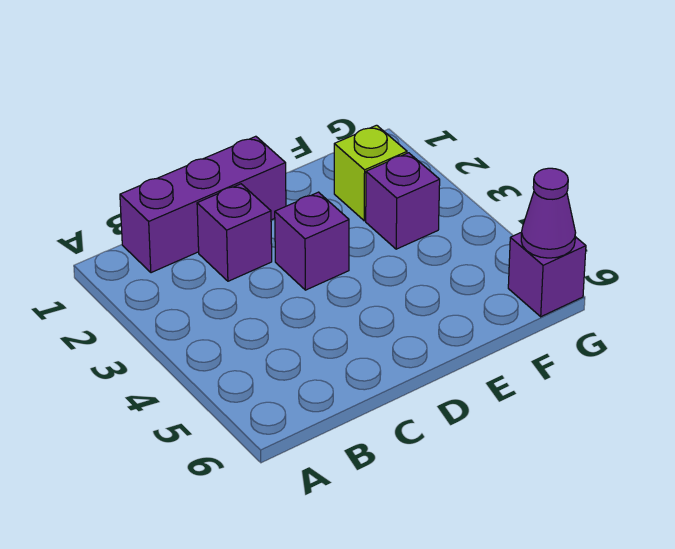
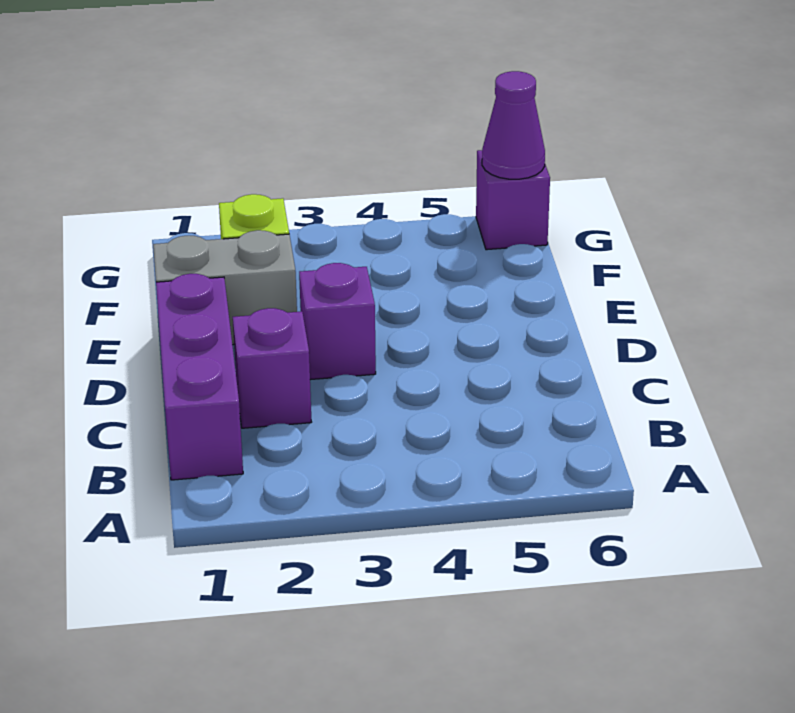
none -> grey 1x2 brick [153,230,297,345]
purple 1x1 brick [366,153,440,249] -> none

